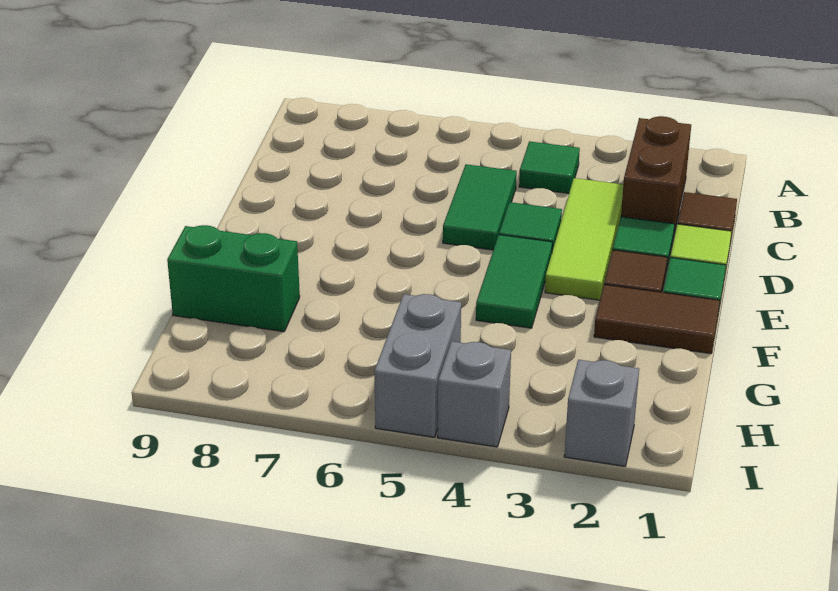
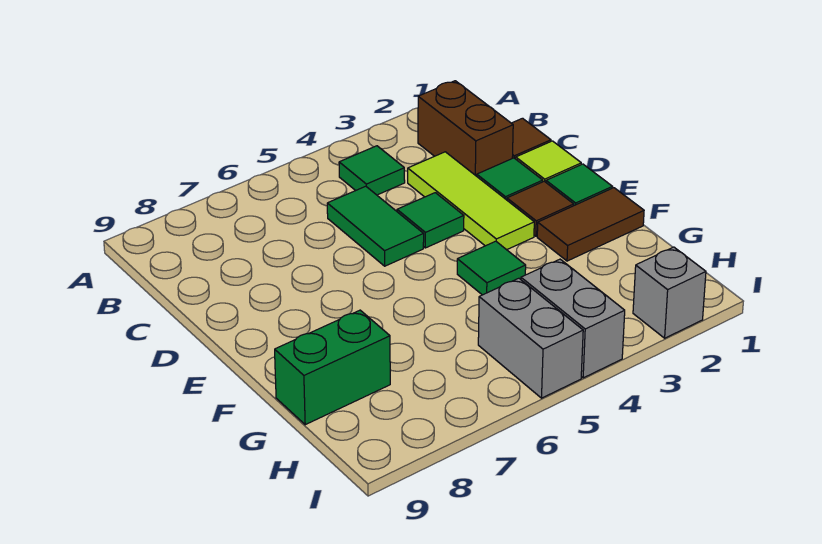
green 1x2 tile [476,235,552,328] -> green 1x1 tile [457,241,526,295]
grey 1x1 brick [438,341,511,447] -> grey 1x2 brick [521,259,625,378]

